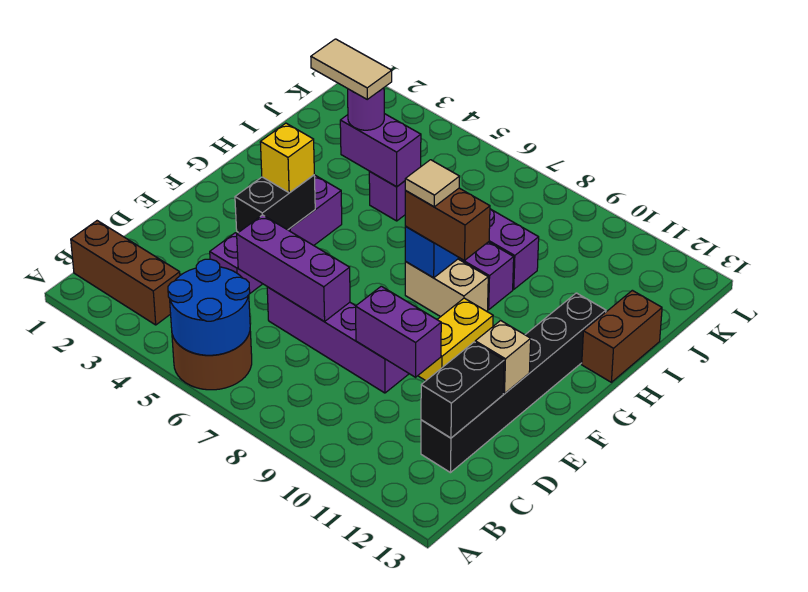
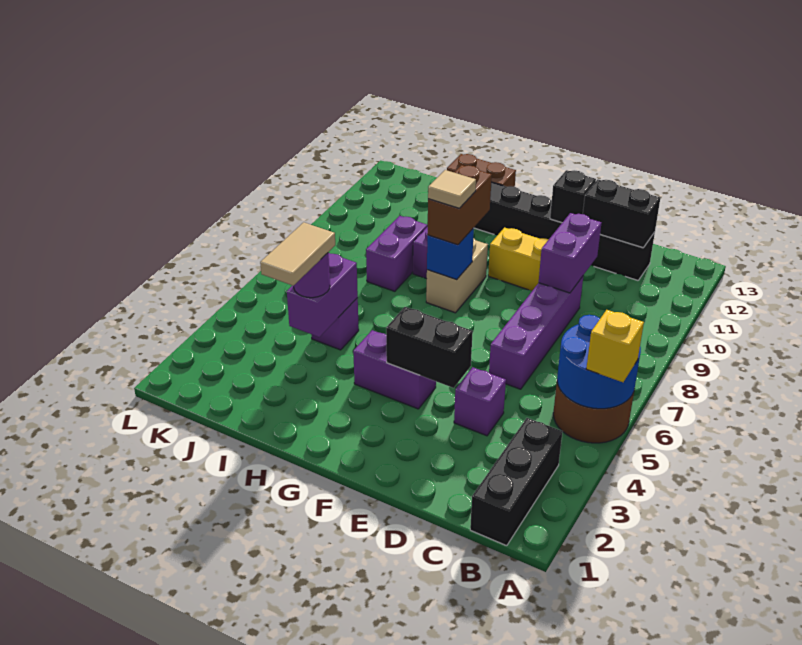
brown 1x3 brick [71,221,180,325] -> black 1x3 brick [470,418,562,546]
purple 1x3 brick [237,215,350,322] -> none
tan 1x1 brick [475,321,531,394] -> black 1x1 brick [550,170,596,223]
yellow 1x1 brick [260,123,314,193] -> yellow 1x1 brick moved to [586,310,644,382]

